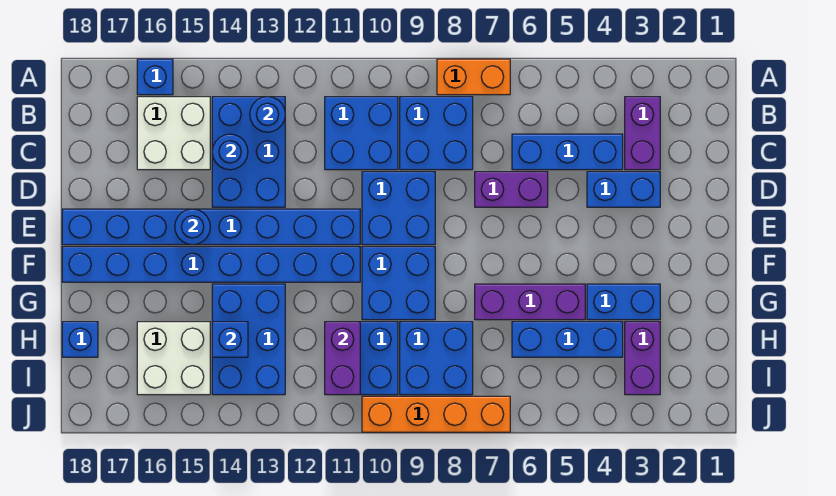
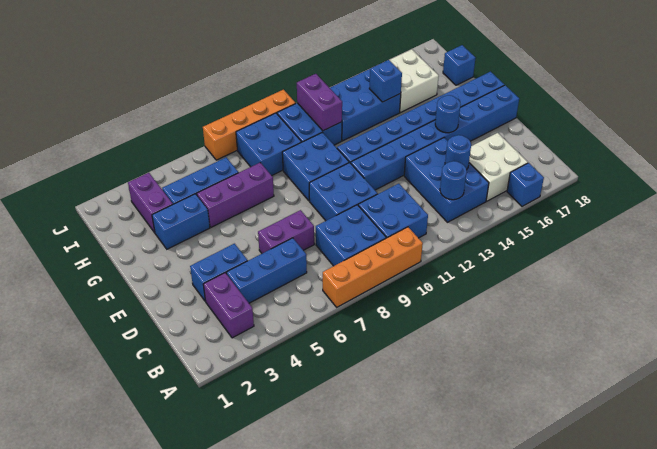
orange 1x2 brick [437,59,510,95] -> orange 1x4 brick [323,227,423,307]
blue 2x3 brick [212,284,285,395] -> blue 2x3 brick turned to [330,69,401,141]

